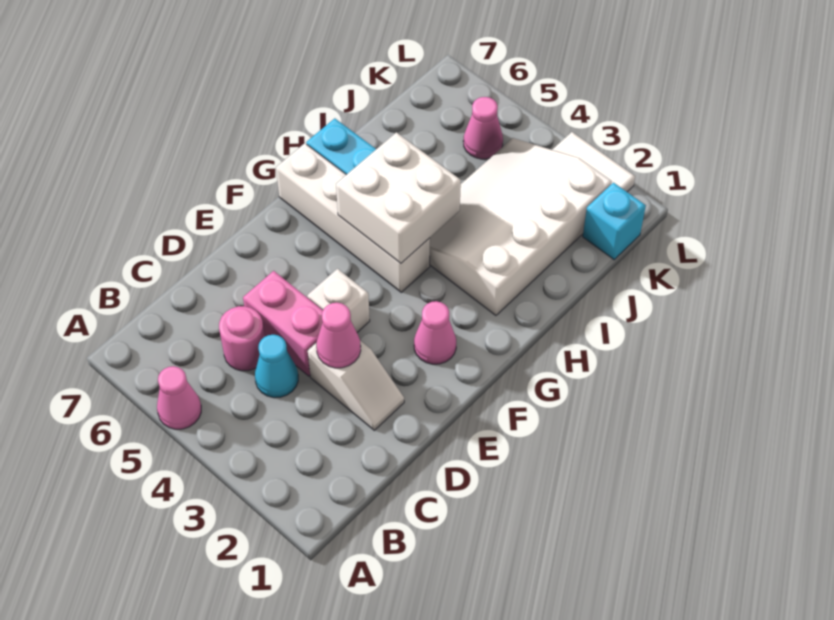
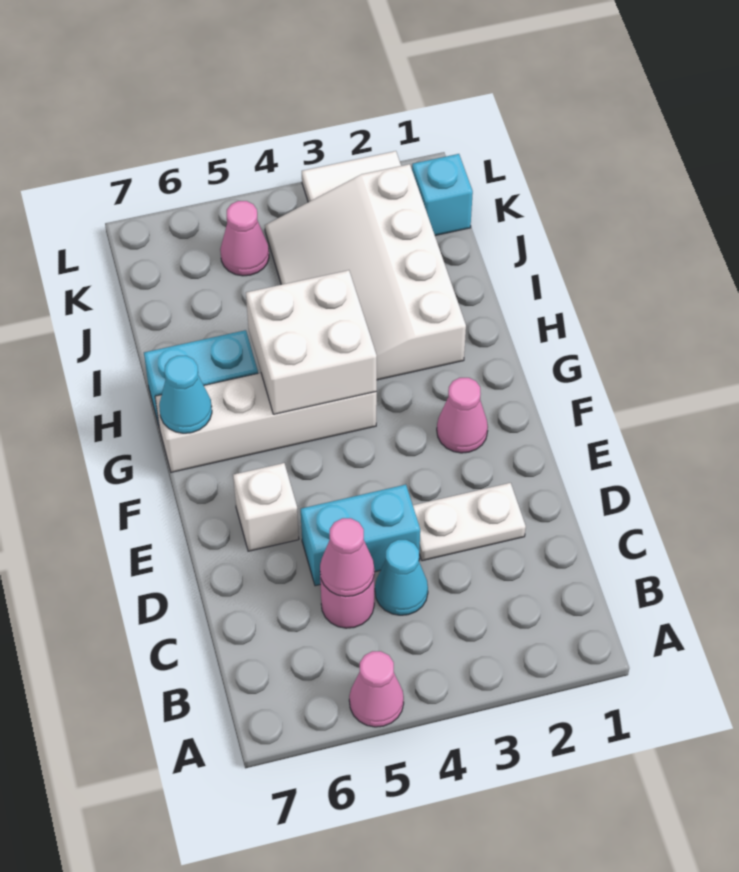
white 1x2 slope [308,341,404,430] -> white 1x2 plate [413,483,526,561]
pink 1x1 cone [316,303,361,368] -> pink 1x1 cone moved to [320,518,374,597]
pink 1x2 brick [243,271,323,376] -> cyan 1x2 brick [301,485,420,586]
white 1x1 brick [307,269,370,332] -> white 1x1 brick moved to [233,463,299,551]
none -> cyan 1x1 cone [159,356,212,433]

